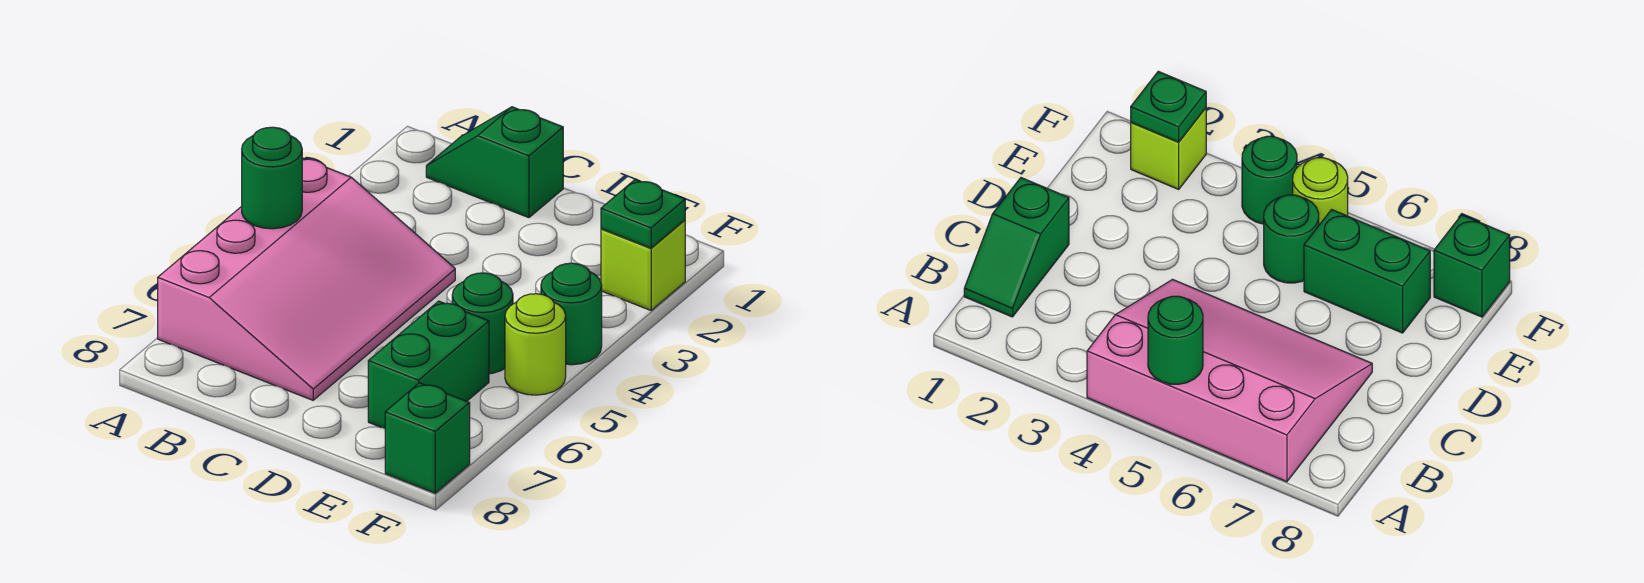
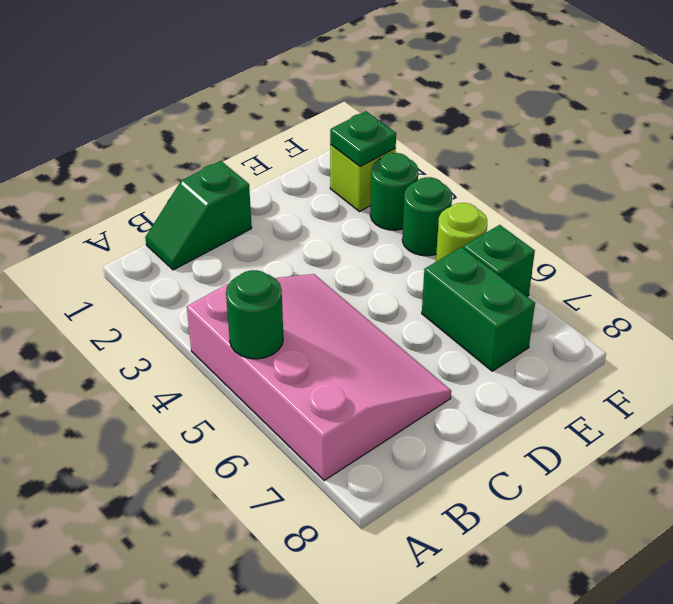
green 1x1 round brick [452,273,513,374] -> green 1x1 round brick moved to [370,153,418,230]
green 1x1 brick [385,383,470,493] -> green 1x1 brick moved to [463,225,535,296]

